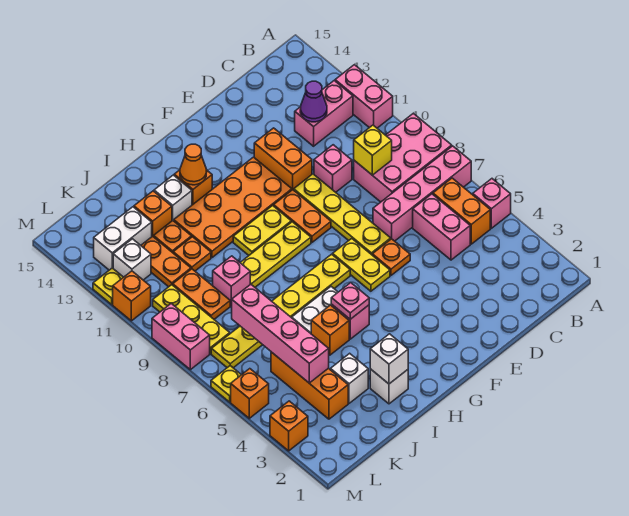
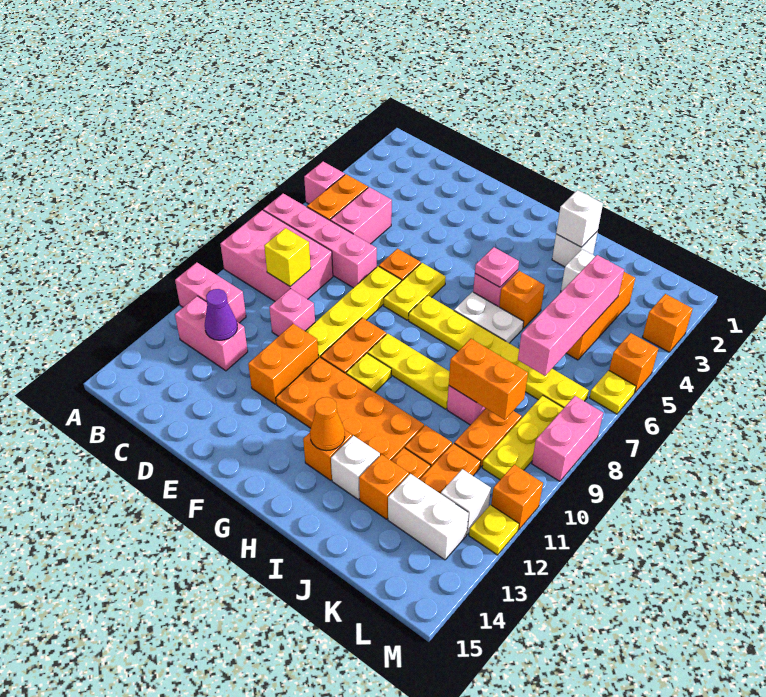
pink 1x2 brick [335,65,393,128] -> pink 1x2 brick turned to [175,262,246,323]
yellow 1x2 plate [233,206,291,255] -> yellow 1x1 plate [346,353,391,392]
none -> orange 1x2 brick [449,339,528,420]

